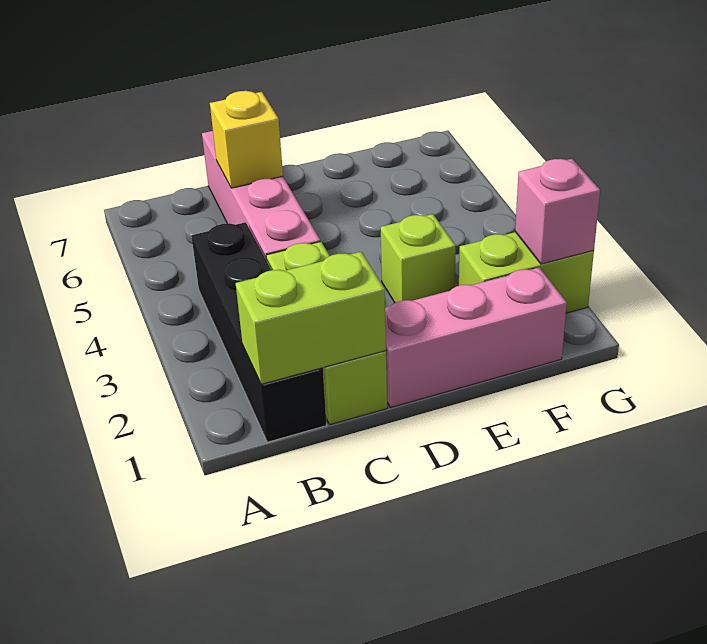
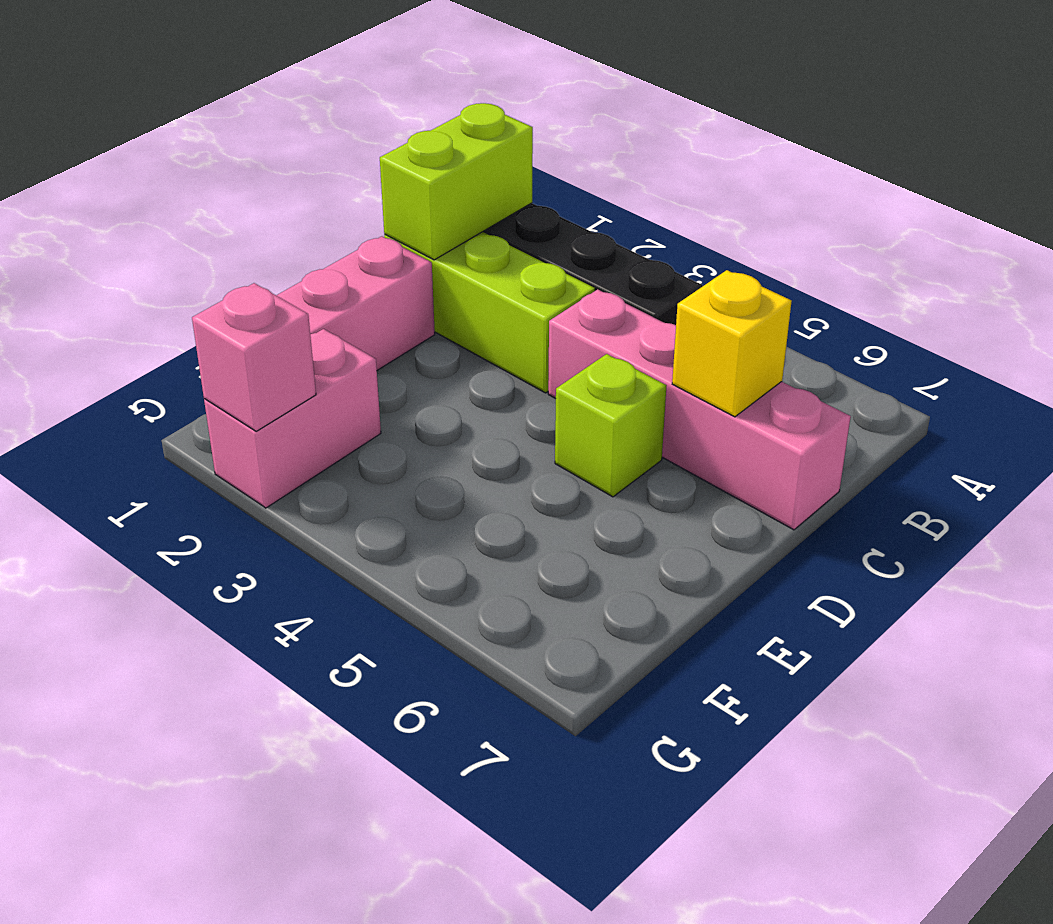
lime 1x1 brick [380,214,456,303] -> lime 1x1 brick moved to [555,354,667,497]
lime 1x2 brick [459,232,594,313] -> pink 1x2 brick [204,329,381,508]

